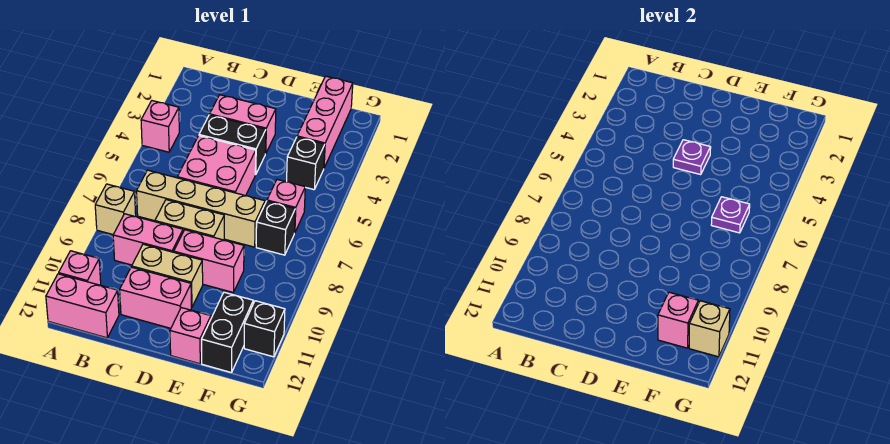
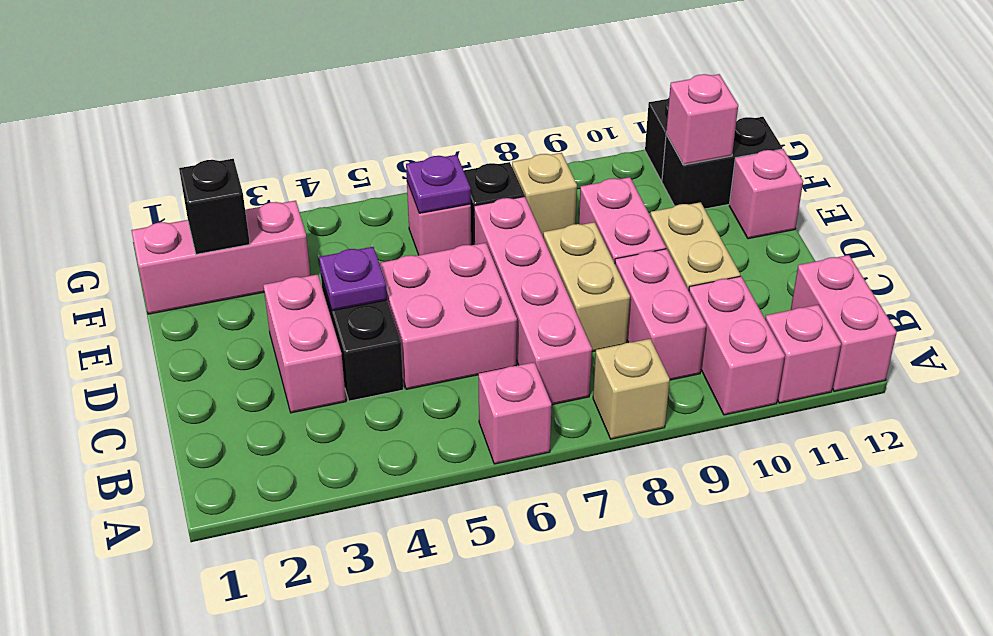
pink 1x1 brick [141,101,179,152] -> pink 1x1 brick moved to [478,362,552,464]
tan 1x4 brick [137,170,265,247] -> pink 1x4 brick [474,196,592,405]
pink 1x2 brick [120,267,191,328] -> pink 1x2 brick moved to [689,276,785,415]
black 1x1 brick [287,137,325,190] -> black 1x1 brick moved to [179,159,250,254]
tan 1x1 brick [689,301,730,357] -> tan 1x1 brick moved to [512,153,577,236]

